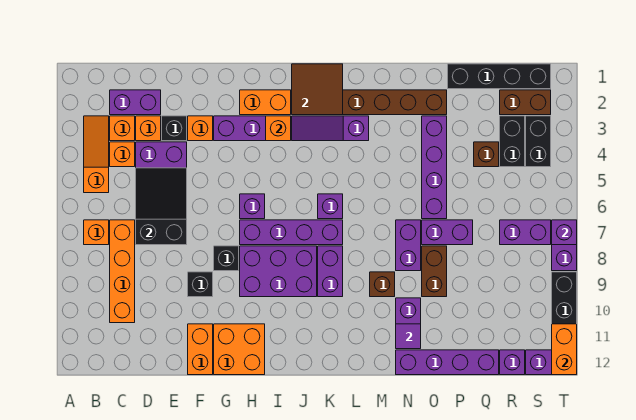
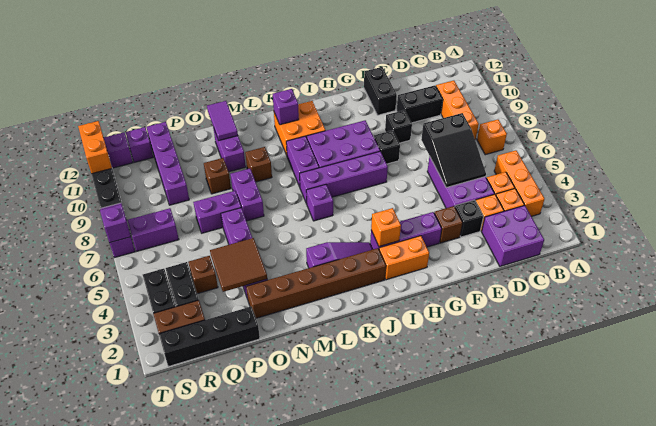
orange 1x3 slope [84,116,109,193] -> orange 1x3 brick [494,150,544,216]
purple 1x2 brick [110,90,161,115] -> purple 2x2 brick [482,205,544,266]
orange 1x4 brick [110,220,135,323] -> orange 1x3 brick [436,81,479,140]
none -> black 1x2 brick [397,85,443,123]
orange 1x1 brick [188,116,213,141] -> brown 1x1 brick [434,206,463,243]
orange 1x2 brick [188,324,213,375] -> black 1x2 brick [364,67,397,115]
orange 2x2 brick [214,324,265,375] -> orange 2x2 brick moved to [274,101,325,155]
purple 1x1 brick [240,194,265,219] -> purple 1x1 brick moved to [273,89,299,125]
brown 2x2 tile [292,64,343,115] -> brown 2x2 tile moved to [210,238,267,292]
purple 1x1 tile [396,324,421,349] -> purple 1x2 tile [207,101,238,141]
purple 1x4 brick [396,350,499,375] -> purple 1x4 brick turned to [146,122,189,205]
brown 1x2 brick [422,246,447,297] -> brown 1x1 brick [204,158,231,194]

